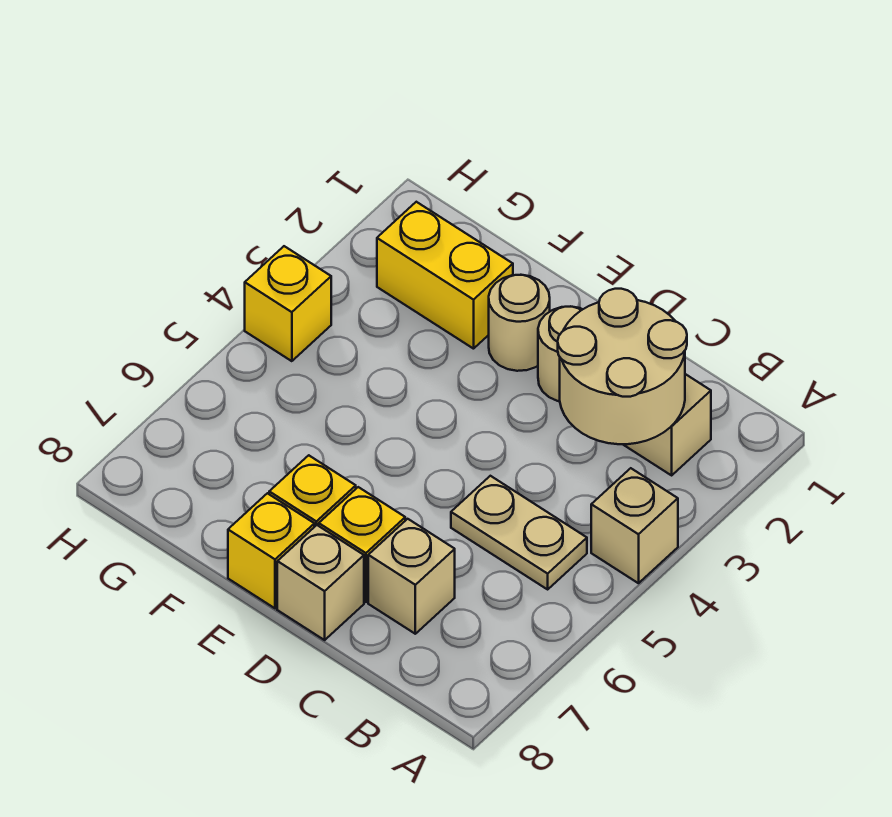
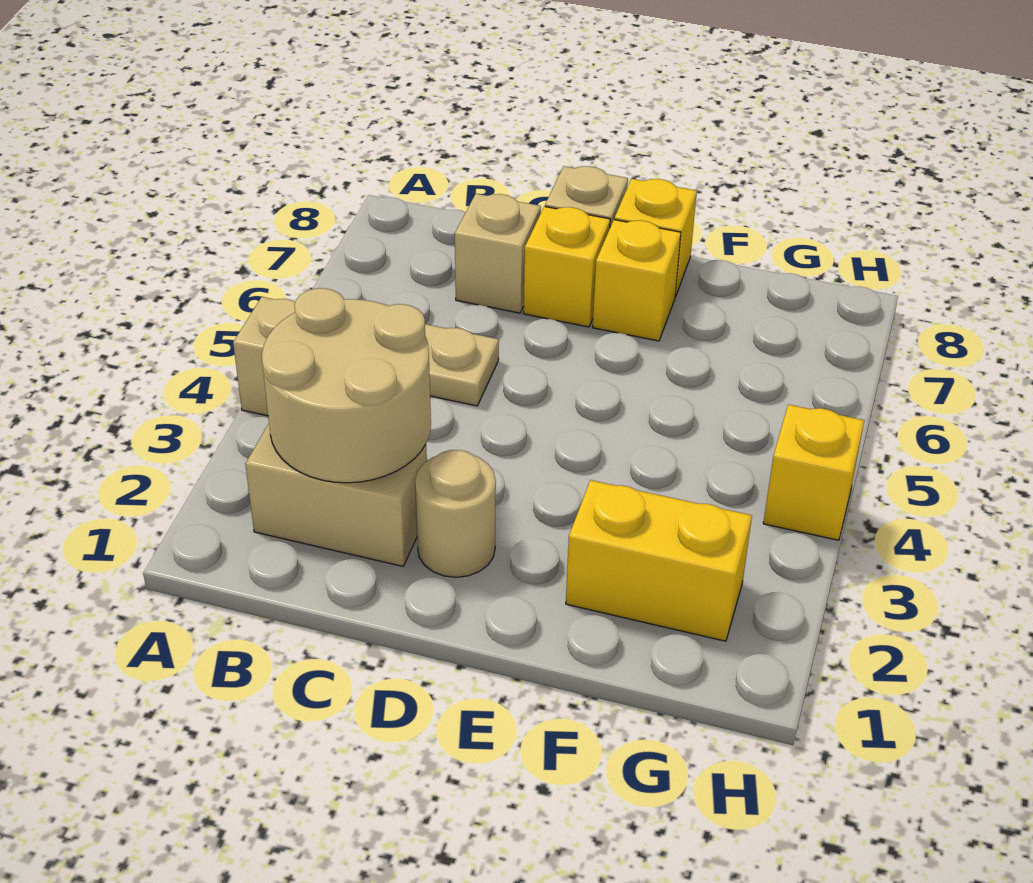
tan 1x1 round brick [489,275,550,371] -> none

